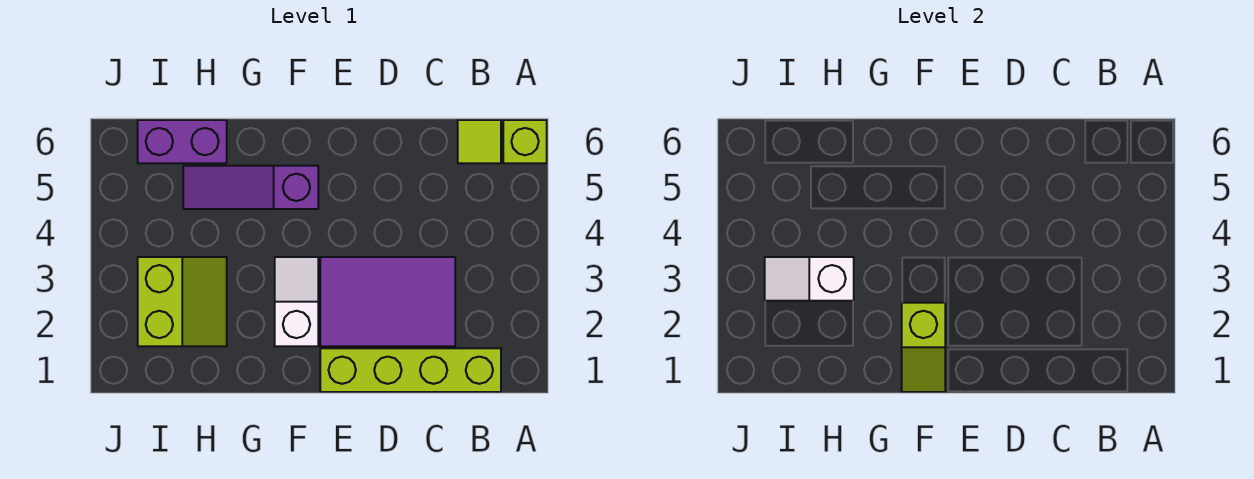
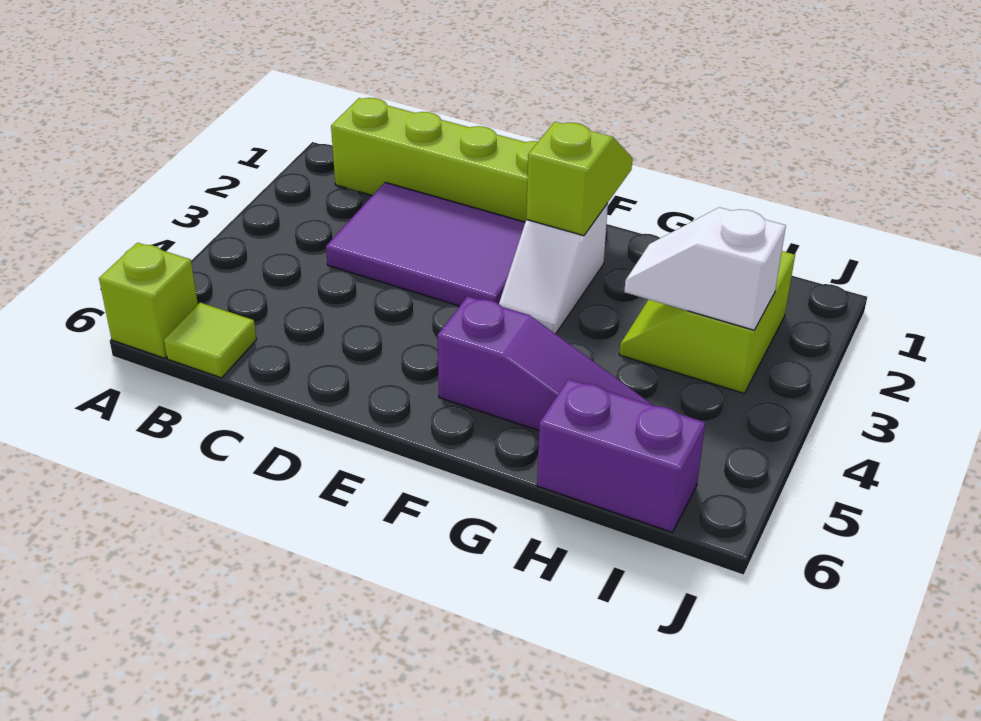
white 1x2 slope [765,257,854,301] -> white 1x2 slope turned to [624,207,786,330]

